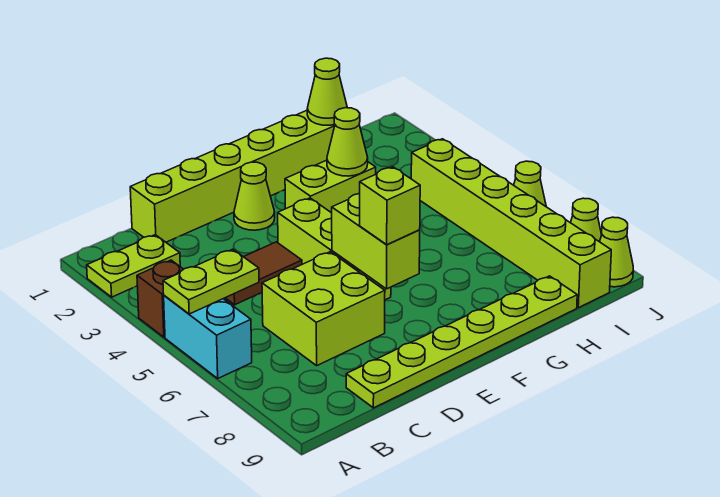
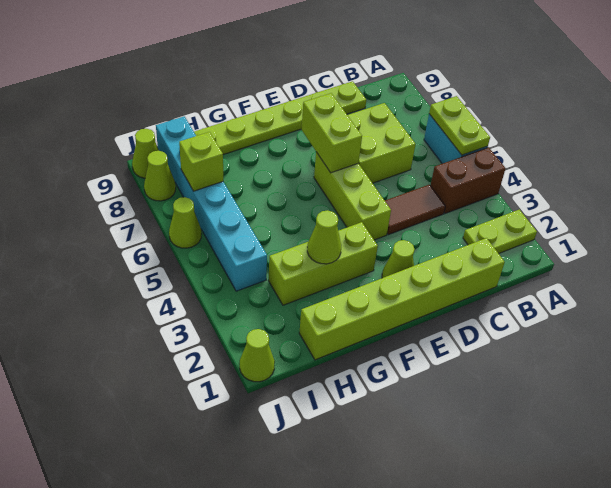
brown 1x1 brick [137,260,183,337] -> brown 1x2 brick [430,147,506,213]
lime 1x2 plate [163,249,259,314] -> lime 1x2 plate turned to [429,96,490,155]
lime 1x1 brick [360,167,420,244] -> lime 1x1 brick moved to [179,132,223,191]
lime 1x2 brick [285,160,376,213] -> lime 1x3 brick [268,222,378,305]
lime 1x1 cone [307,58,347,125] -> lime 1x1 cone moved to [240,329,275,382]
lime 1x6 brick [411,139,611,308] -> cyan 1x6 brick [156,116,267,291]

